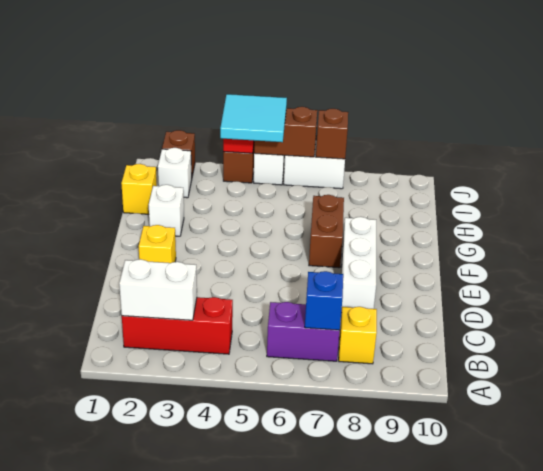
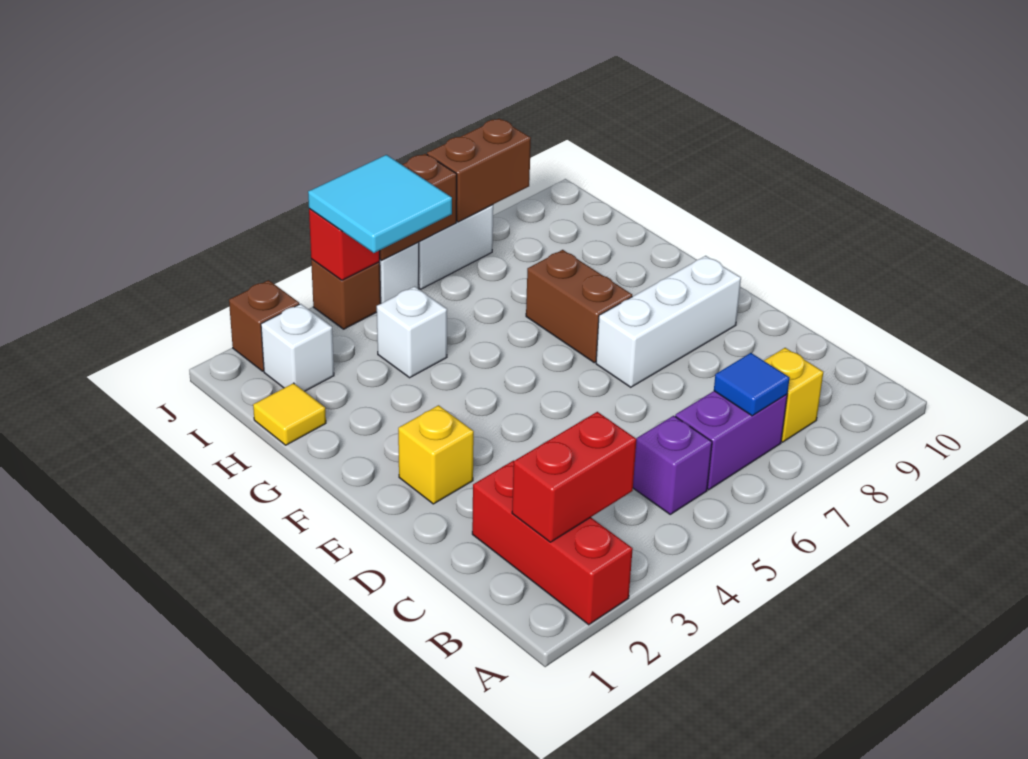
red 1x3 brick [122,297,233,354] -> red 1x3 brick turned to [472,461,633,625]
white 1x2 brick [119,259,197,320] -> red 1x2 brick [512,412,637,542]
none -> purple 1x1 brick [633,416,712,514]
blue 1x1 brick [305,271,343,330] -> blue 1x1 tile [714,353,790,416]
white 1x3 brick [341,217,376,312] -> white 1x3 brick turned to [596,256,741,387]
white 1x1 brick [149,185,184,236] -> white 1x1 brick moved to [377,286,447,378]
yellow 1x1 brick [121,164,157,214] -> yellow 1x1 tile [253,383,326,445]
brown 1x1 brick [316,109,348,159] -> brown 1x2 brick [427,118,531,222]

